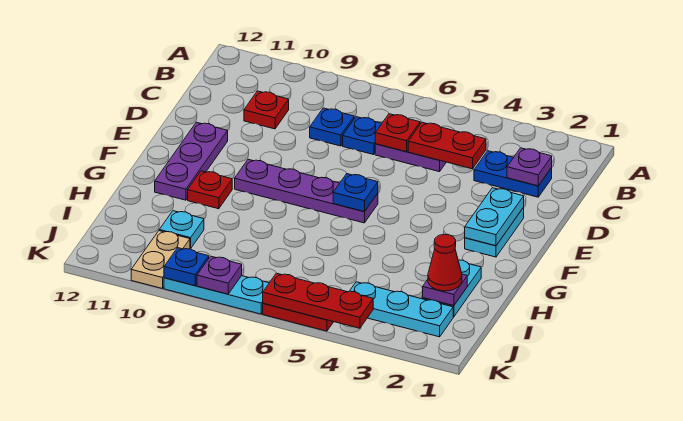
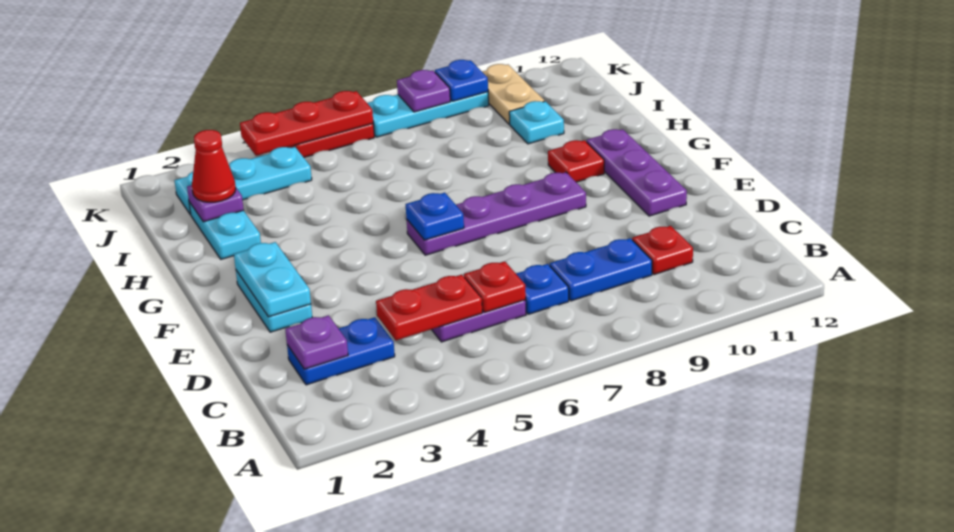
blue 1x1 plate [310,108,354,146] -> blue 1x2 plate [549,238,652,301]

